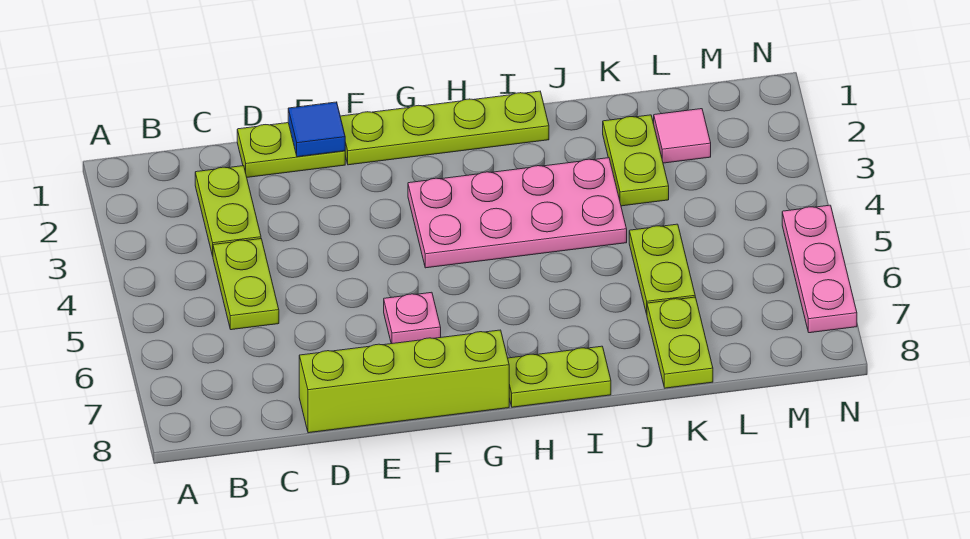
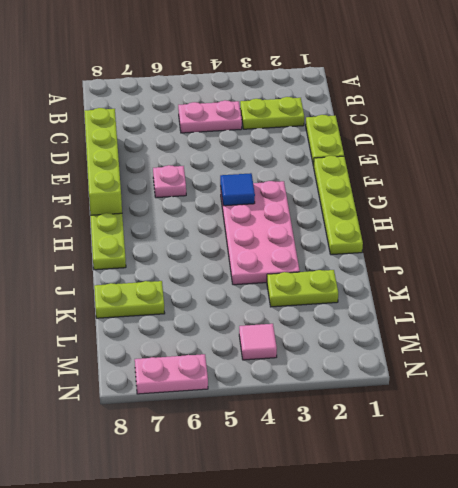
lime 1x2 plate [213,239,279,330] -> pink 1x2 plate [178,100,242,133]
blue 1x1 tile [288,102,345,157] -> blue 1x1 tile moved to [220,173,255,206]
lime 1x2 plate [629,224,695,314] -> none
pink 1x1 tile [654,109,711,163] -> pink 1x1 tile moved to [239,324,277,360]
pink 1x3 plate [782,205,857,333] -> pink 1x2 plate [135,354,208,394]

